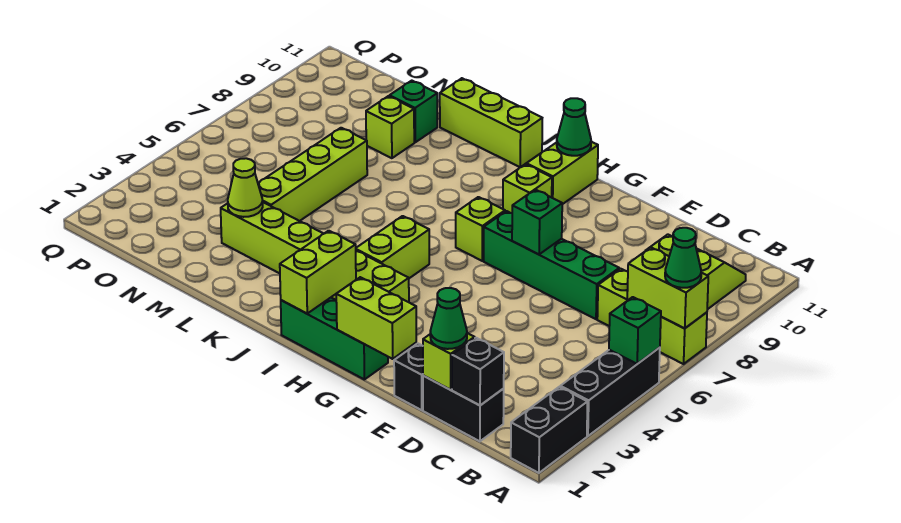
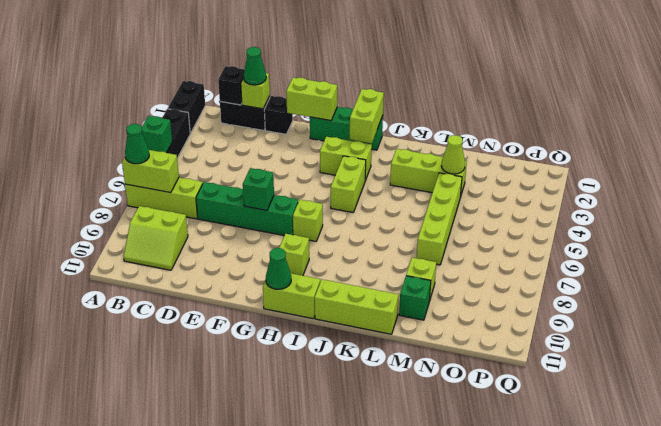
lime 1x2 brick [526,142,598,204] -> lime 1x2 brick turned to [263,273,320,319]

